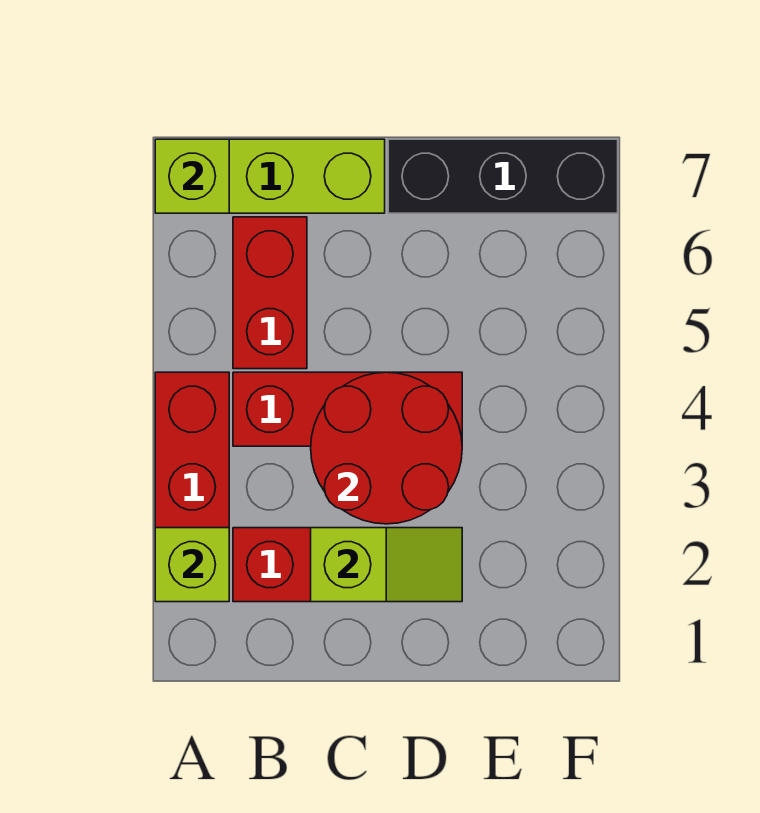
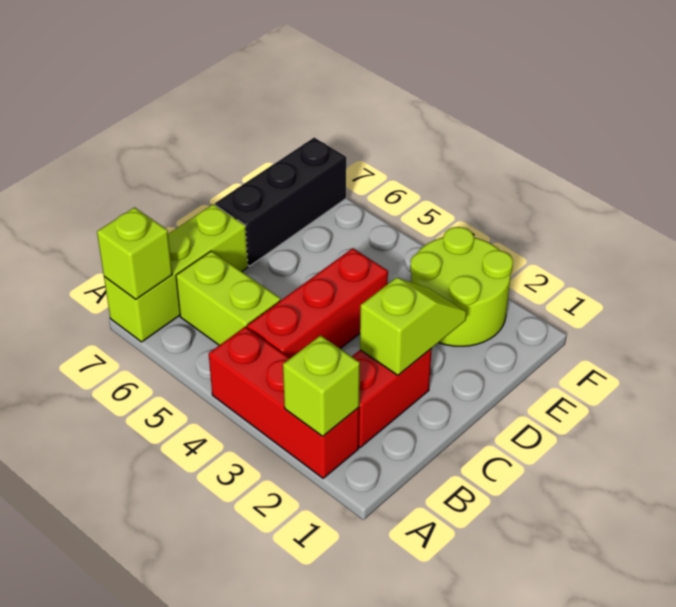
red 1x2 brick [233,217,307,369] -> lime 1x2 brick [176,251,281,345]
red 2x2 round brick [311,372,462,524] -> none
none -> lime 2x2 round brick [410,227,513,346]

